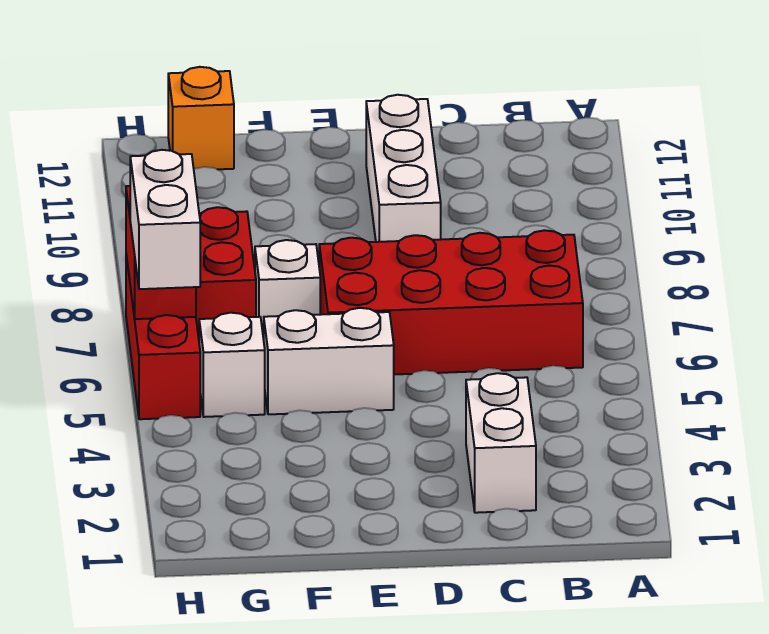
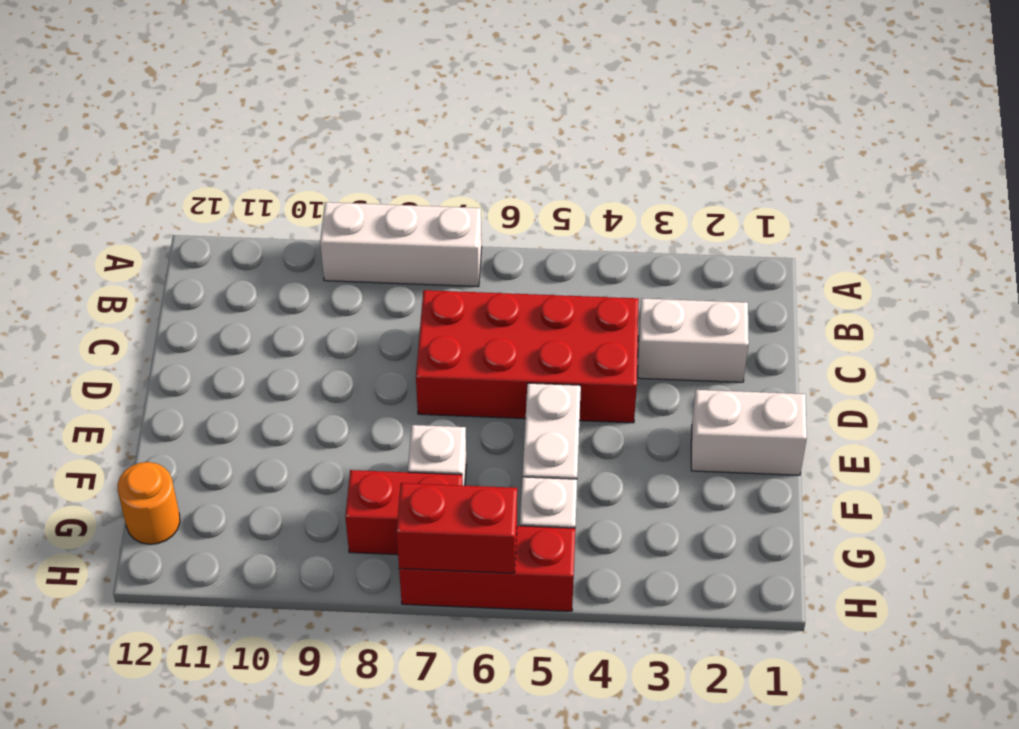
red 2x4 brick [319,230,583,375] -> red 2x4 brick turned to [416,290,639,423]
white 1x3 brick [366,95,441,242] -> white 1x3 brick moved to [320,202,482,287]
orange 1x1 brick [168,67,234,169] -> orange 1x1 round brick [118,462,180,544]
white 1x2 brick [130,150,200,289] -> white 1x2 brick moved to [691,390,807,475]

